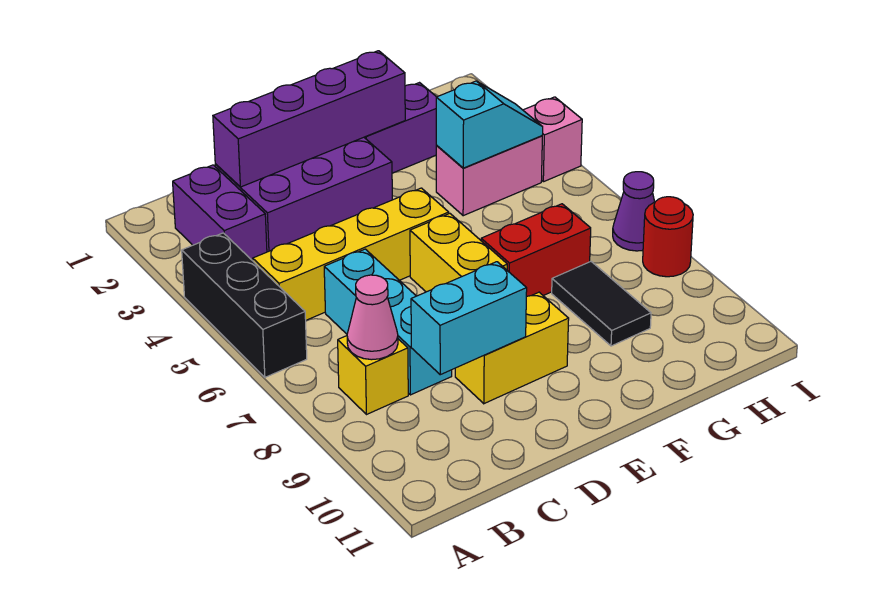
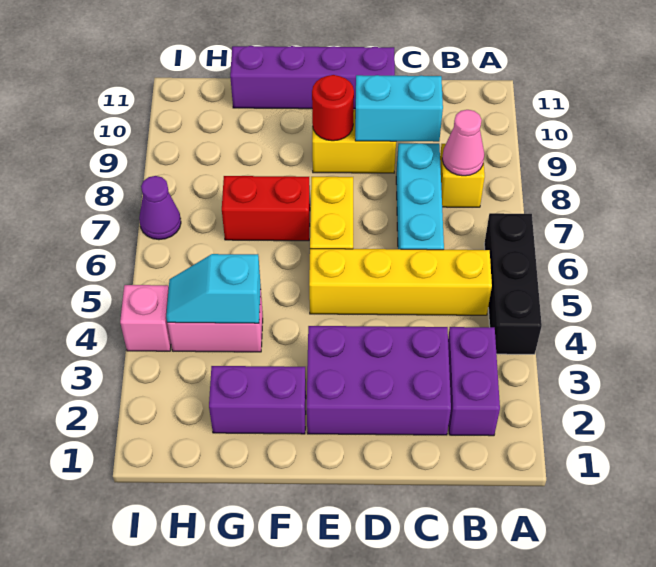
purple 1x4 brick [213,51,405,187] -> purple 1x4 brick moved to [230,46,395,109]
black 1x2 tile [552,262,651,346] -> none
red 1x1 round brick [643,197,693,277] -> red 1x1 round brick moved to [312,75,354,141]

